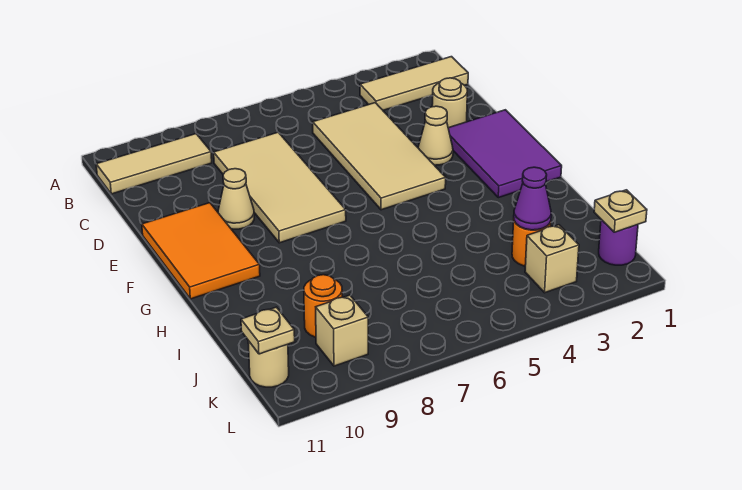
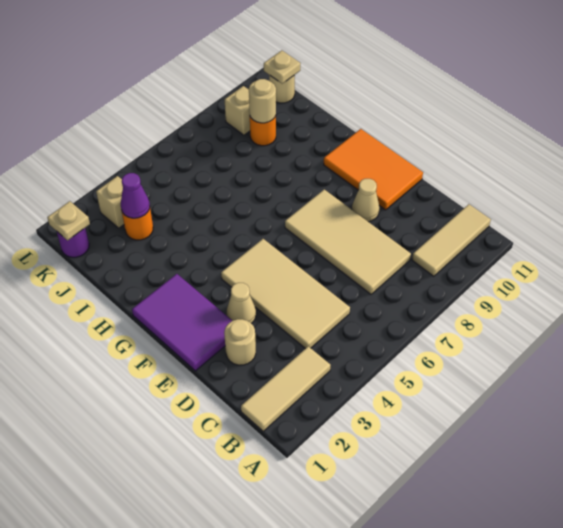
none -> tan 1x1 round brick [249,79,276,123]

